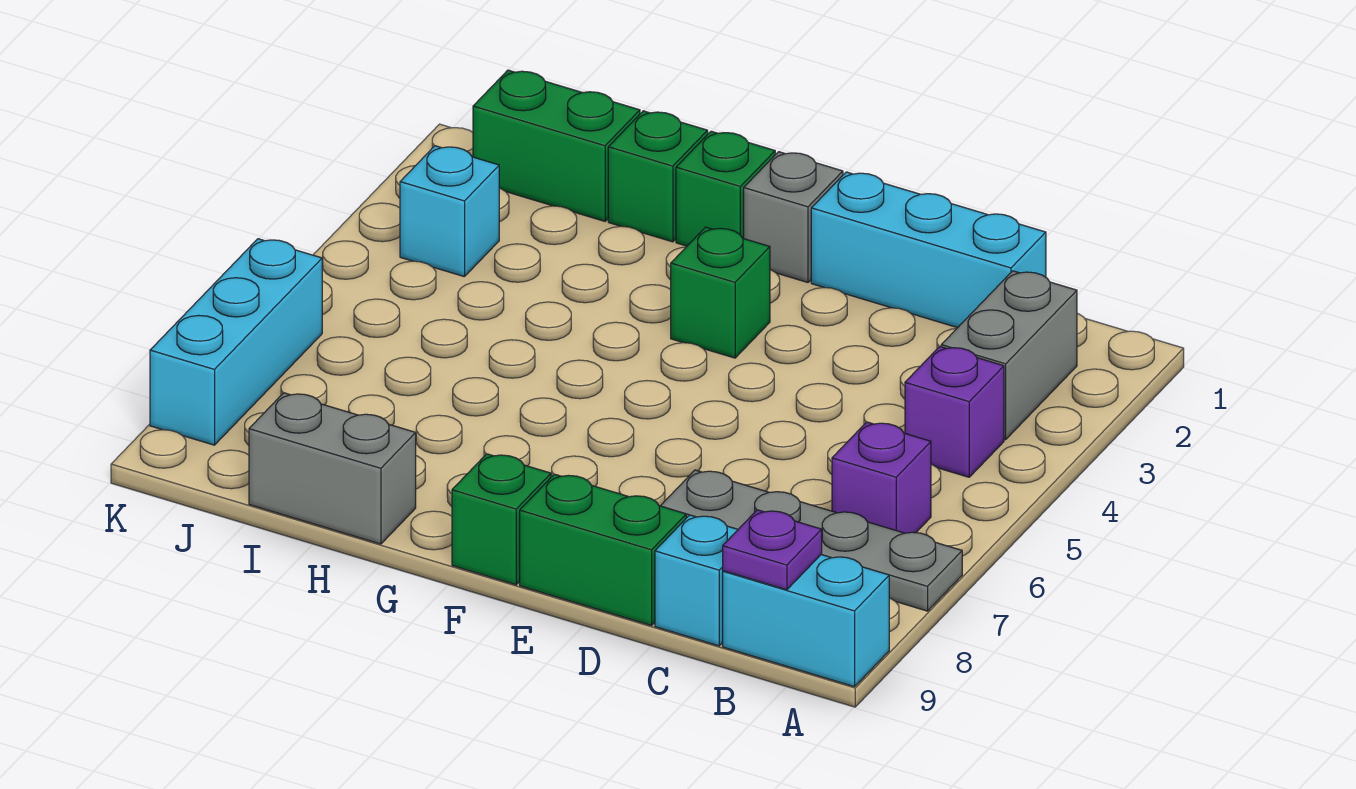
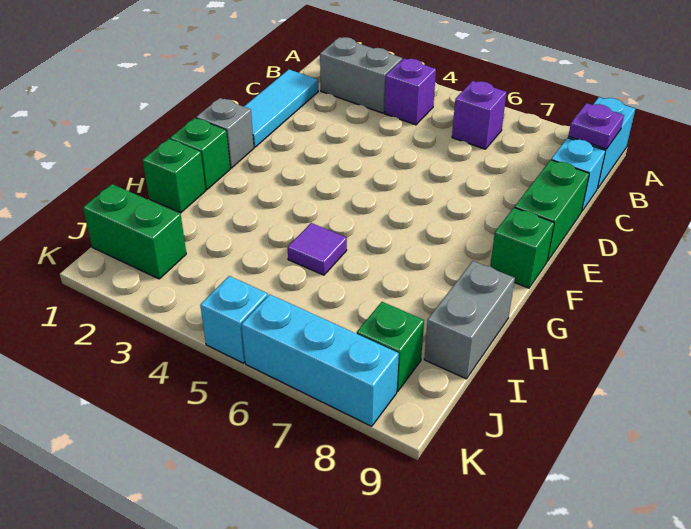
grey 1x4 plate [661,470,962,611] -> none
cyan 1x3 brick [811,172,1046,328] -> cyan 1x3 tile [244,69,318,147]
green 1x1 brick [671,227,770,358] -> green 1x1 brick moved to [357,302,424,391]
none -> purple 1x1 tile [288,223,347,275]
green 1x2 brick [473,70,640,221] -> green 1x2 brick turned to [83,184,186,279]
cyan 1x1 brick [400,146,499,277] -> cyan 1x1 brick moved to [200,276,268,363]

